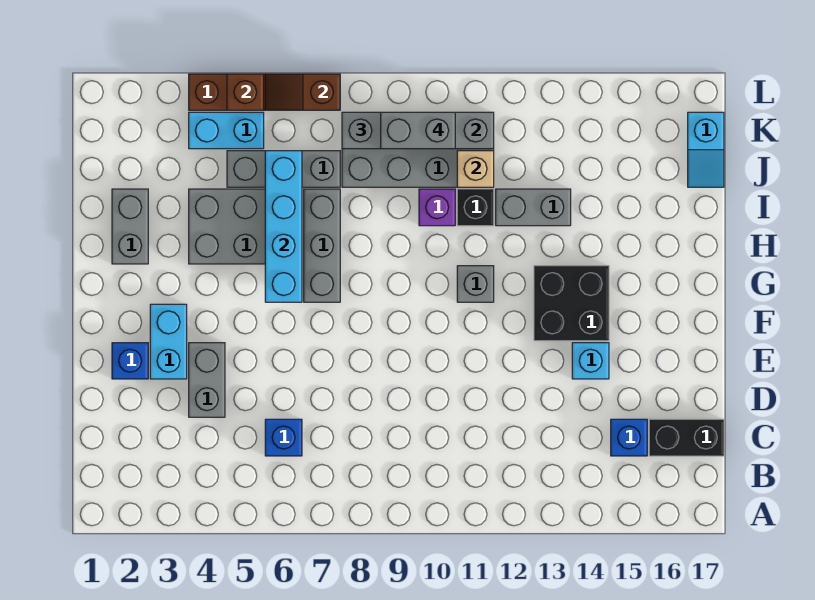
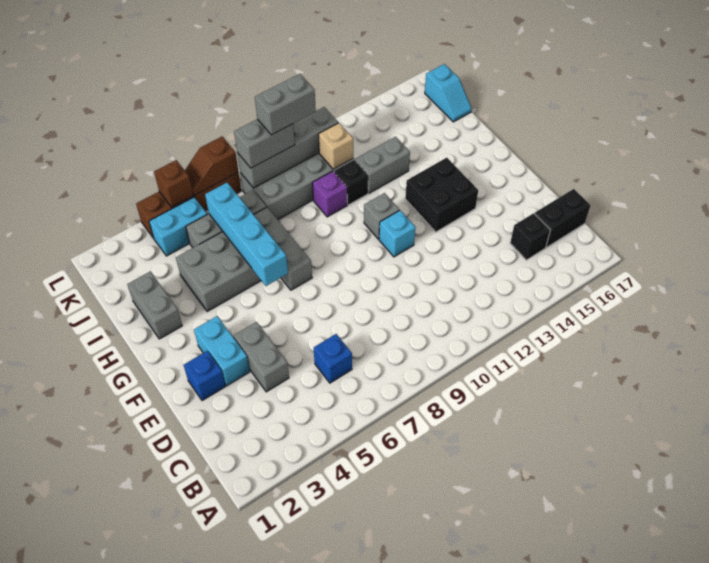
blue 1x1 brick [611,419,647,456] -> black 1x1 brick [510,213,550,260]
cyan 1x1 brick [572,343,609,379] -> cyan 1x1 brick moved to [379,210,415,257]

